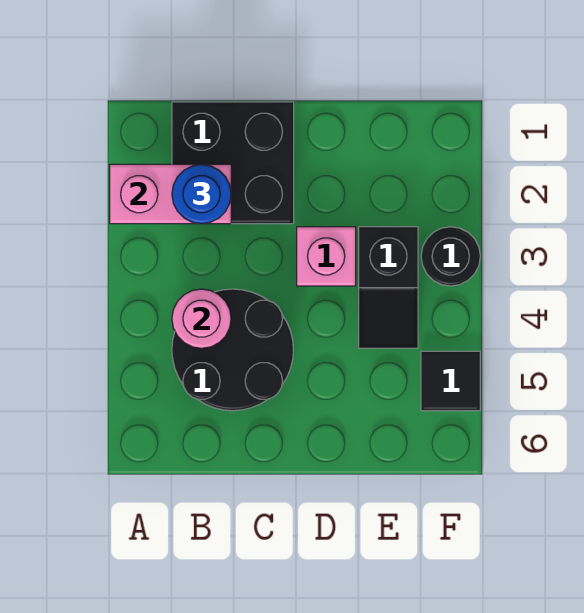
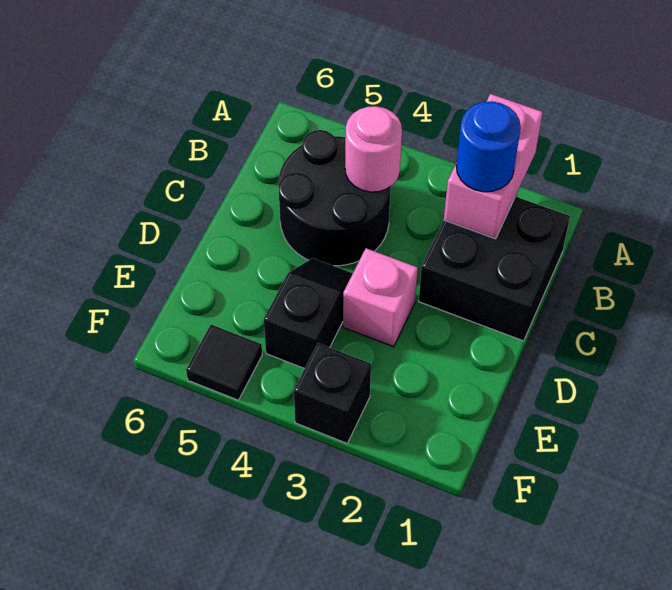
black 1x2 slope [359,227,418,348] -> black 1x2 slope turned to [264,258,353,369]
black 1x1 round brick [421,227,480,286] -> black 1x1 brick [294,343,371,443]

